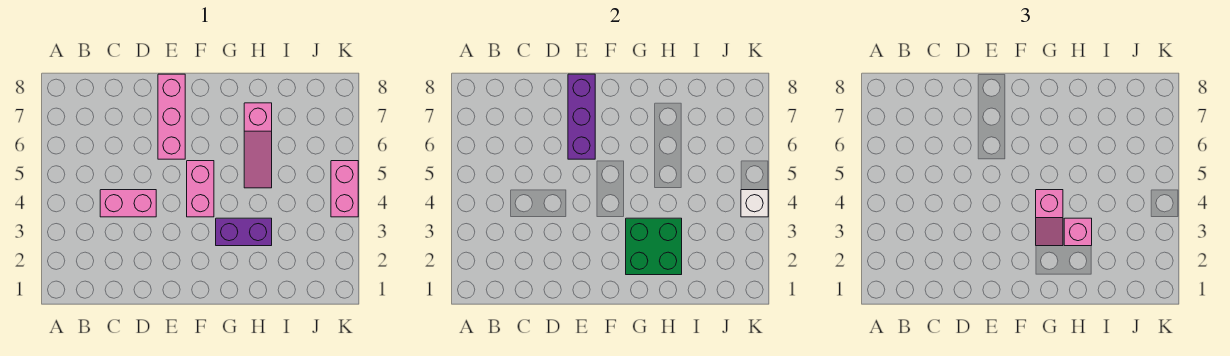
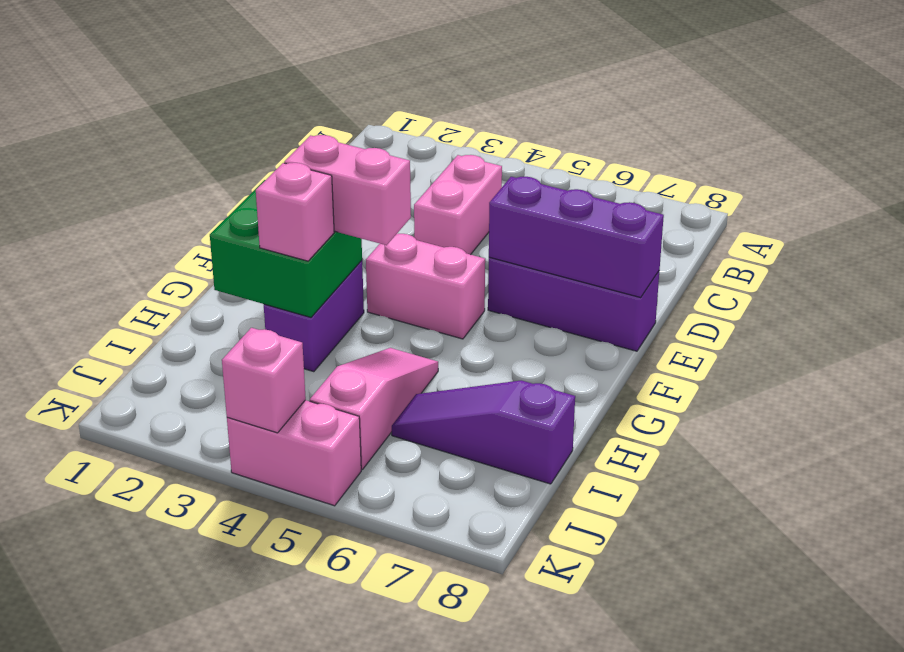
pink 1x3 brick [158,74,185,159] -> purple 1x3 brick [488,257,659,351]
pink 1x2 slope [1036,190,1063,246] -> pink 1x2 brick [284,135,411,245]
pink 1x3 slope [244,103,272,188] -> pink 1x3 slope turned to [310,348,438,469]
none -> purple 1x3 slope [392,380,575,484]
white 1x1 brick [741,190,768,217] -> pink 1x1 brick [222,328,306,433]

